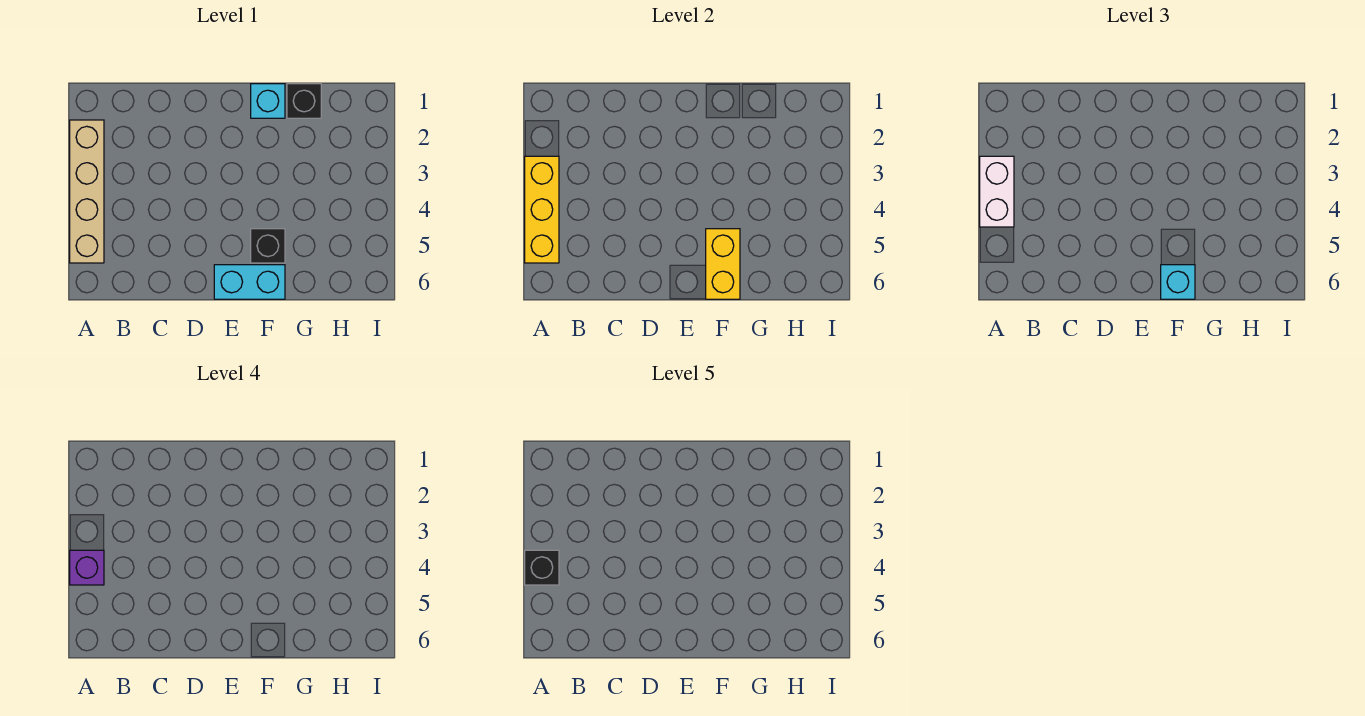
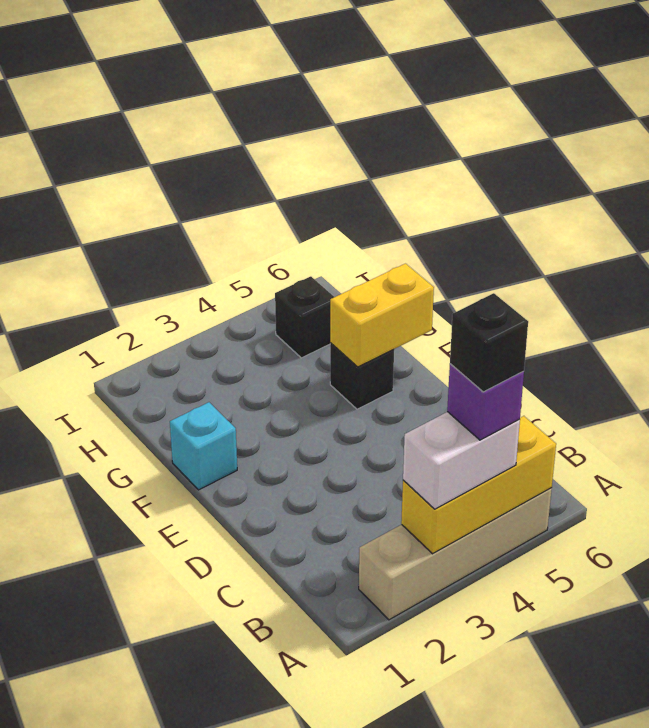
cyan 1x2 brick [214,265,285,299] -> none
cyan 1x1 brick [1161,265,1195,299] -> none
black 1x1 brick [287,84,321,118] -> black 1x1 brick moved to [275,276,334,358]

